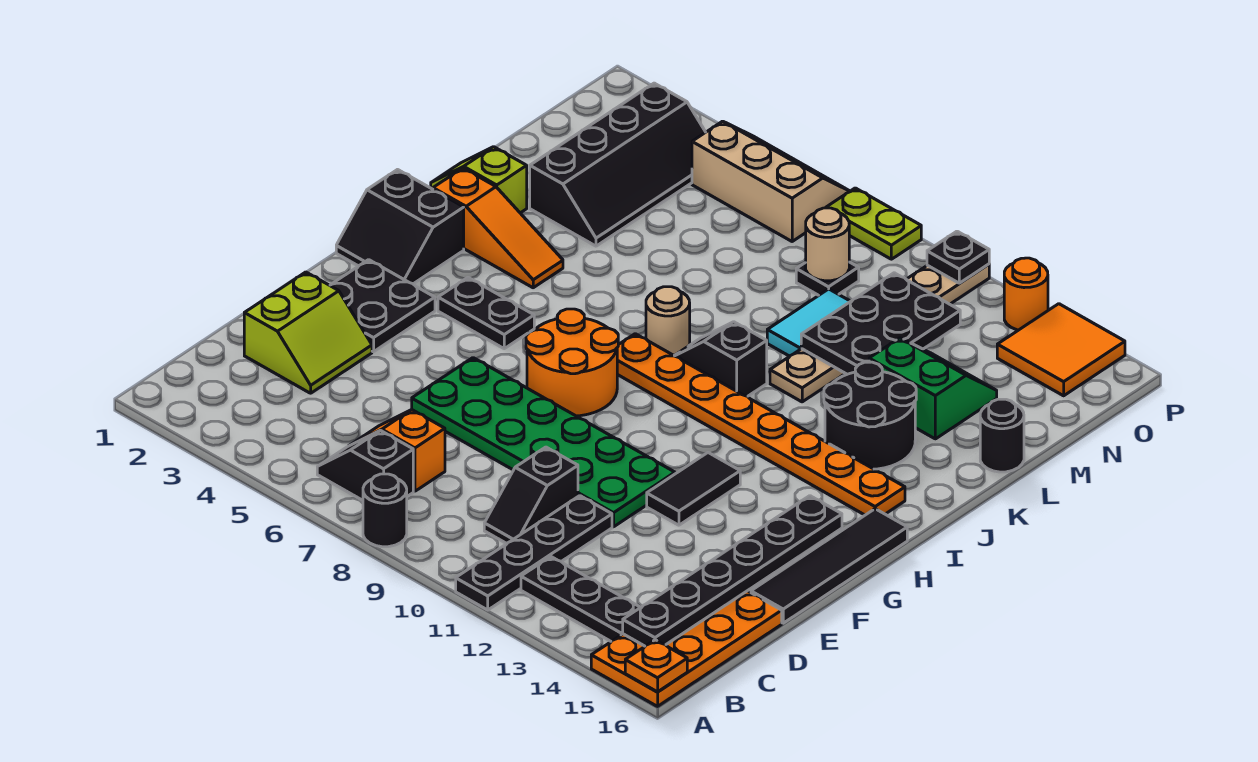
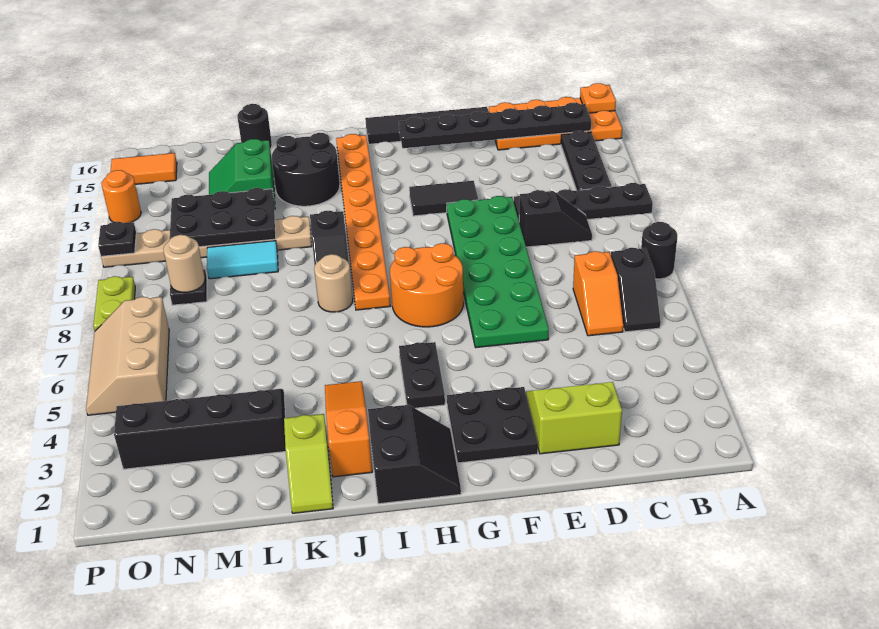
orange 2x2 tile [997,304,1125,396] -> orange 1x2 tile [110,153,177,184]

